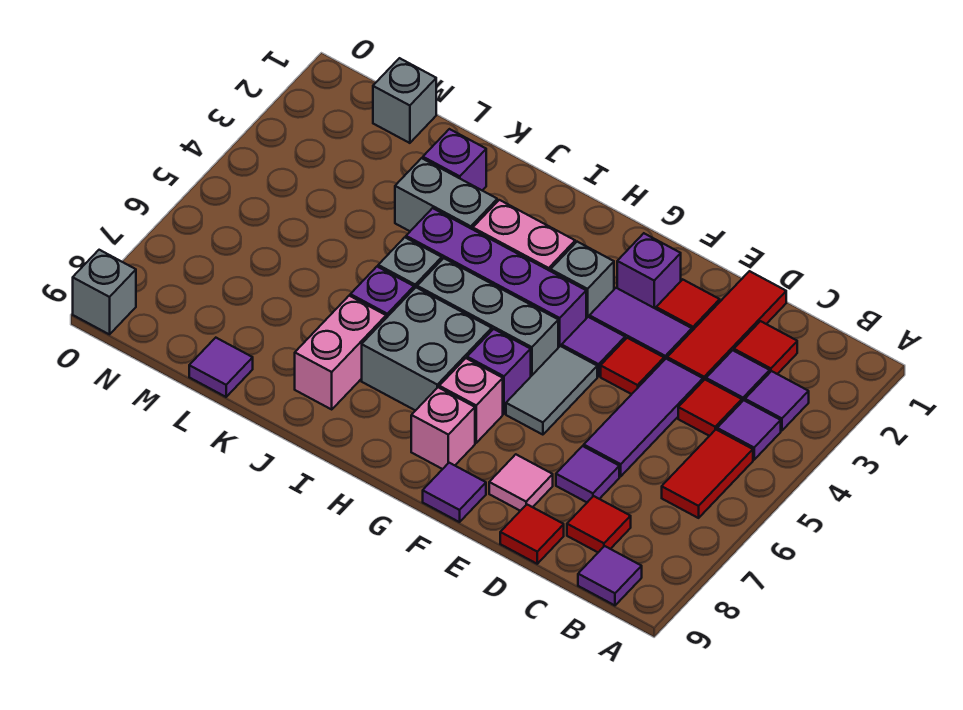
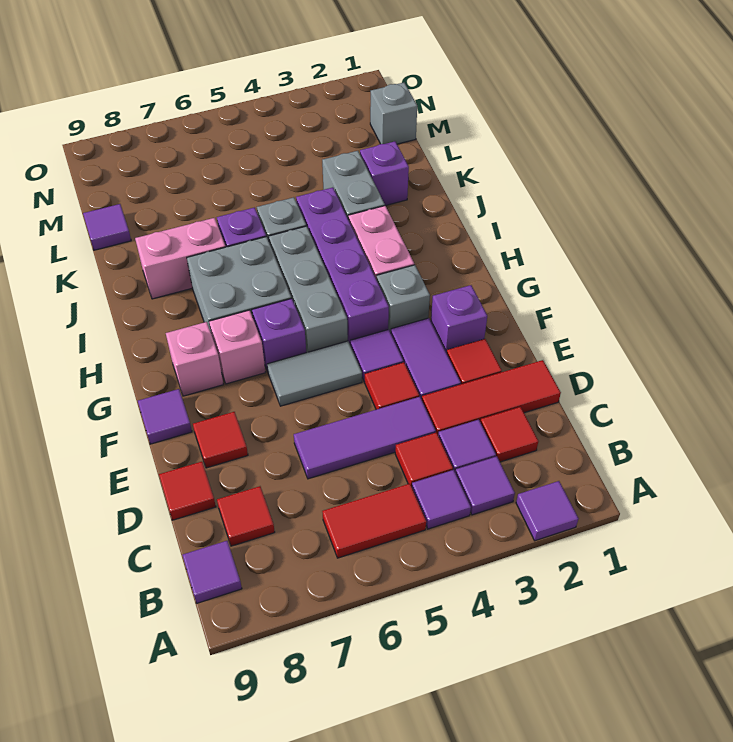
purple 1x1 tile [556,446,619,502] -> purple 1x1 tile moved to [516,481,579,541]
pink 1x1 tile [489,454,553,511] -> red 1x1 tile [193,412,248,468]
grey 1x1 brick [73,250,136,334] -> none

